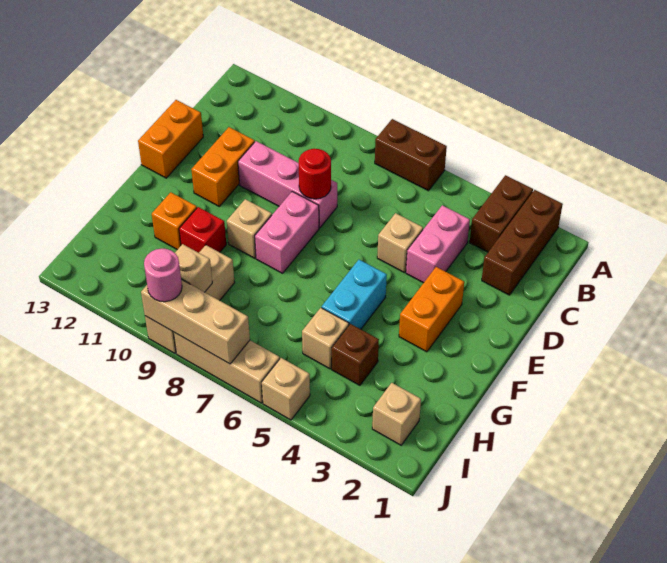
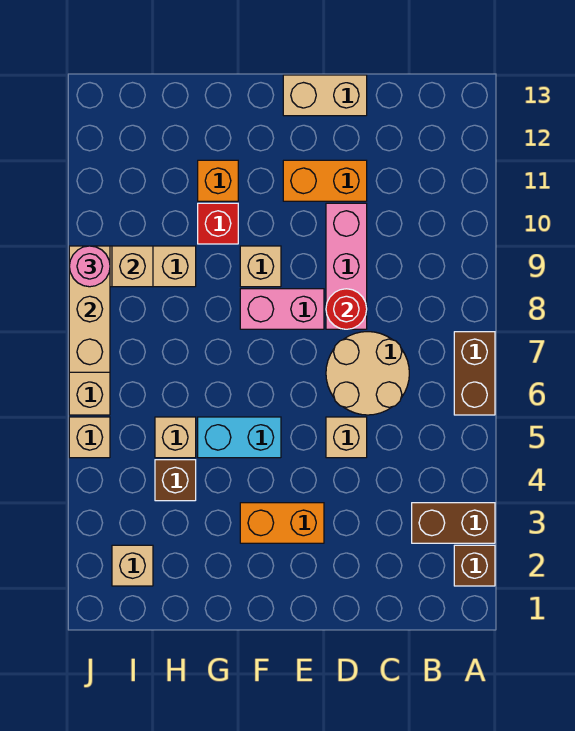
brown 1x3 brick [482,190,563,295] -> brown 1x1 brick [454,545,495,586]
pink 1x2 brick [406,205,470,283] -> none
none -> tan 2x2 round brick [326,332,409,415]
orange 1x2 brick [138,100,203,178] -> tan 1x2 brick [283,75,367,116]

